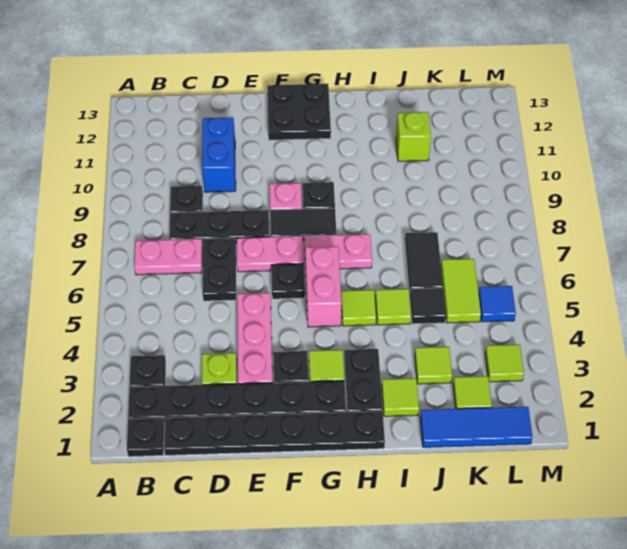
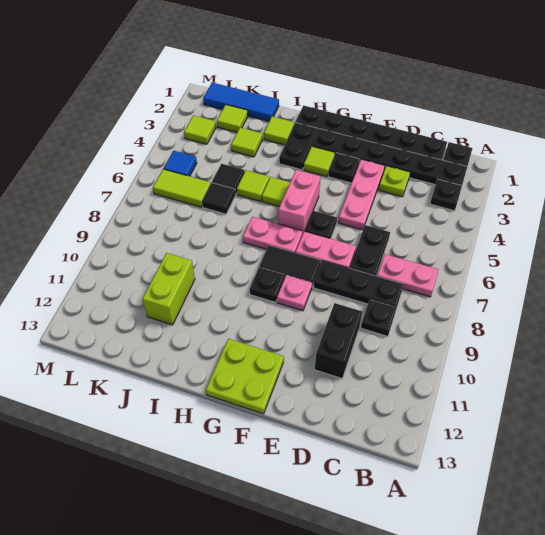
blue 1x2 brick [202,117,236,192] -> black 1x2 brick [315,303,362,378]
black 2x2 plate [267,84,331,140] -> lime 2x2 plate [206,339,284,414]
black 1x2 tile [405,232,443,294] -> black 1x1 tile [202,183,236,214]
lime 1x1 brick [396,112,431,161] -> lime 1x2 brick [142,253,195,325]
lime 1x2 tile [441,259,481,323] -> lime 1x2 tile turned to [153,169,211,207]

